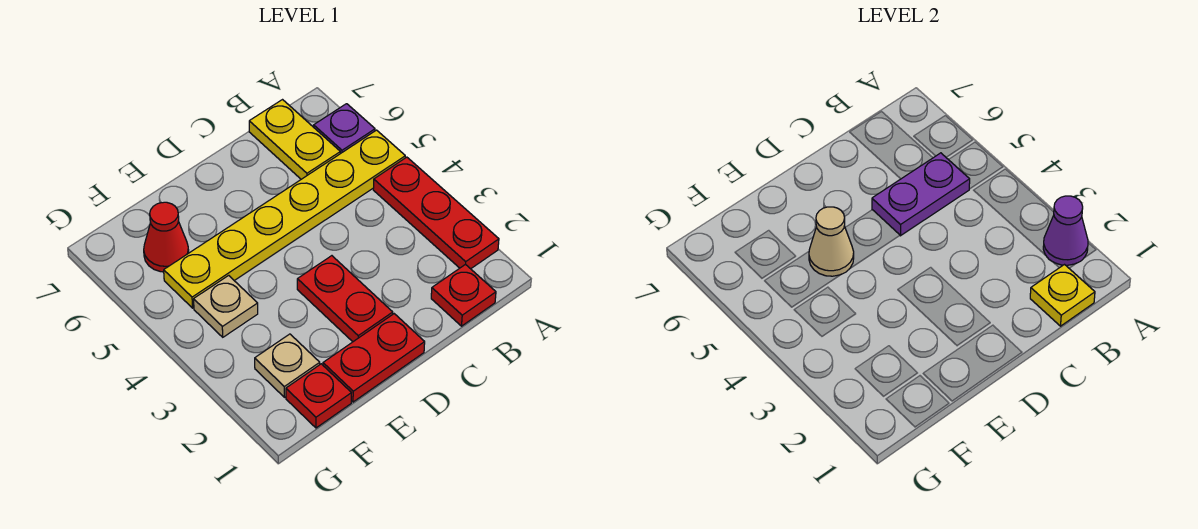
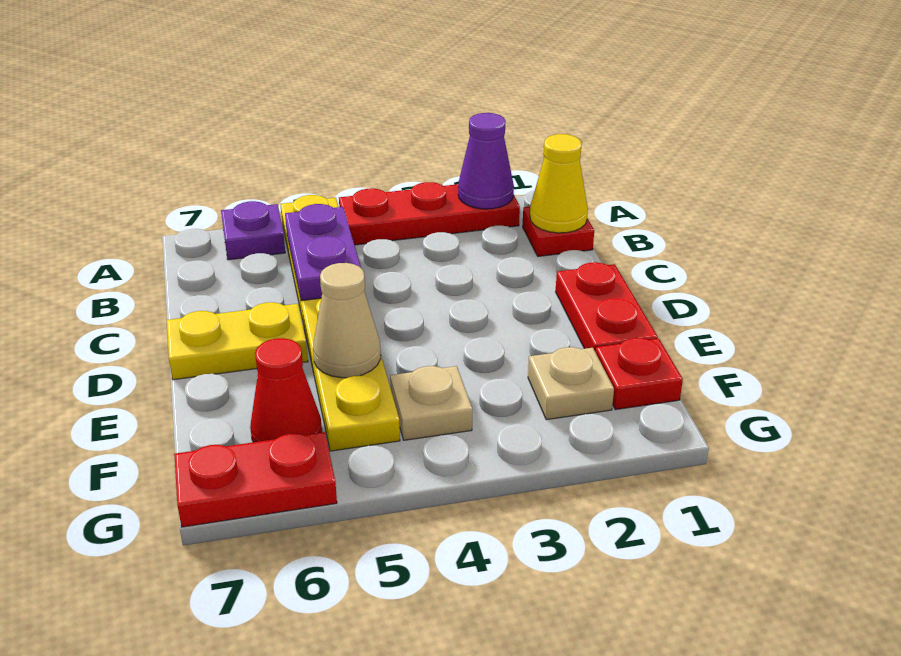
yellow 1x1 plate [1030,265,1095,326] -> yellow 1x1 cone [530,134,588,233]
yellow 1x2 plate [249,100,340,179] -> yellow 1x2 plate moved to [167,302,308,380]
red 1x2 plate [297,256,393,342] -> red 1x2 plate moved to [174,432,337,527]

